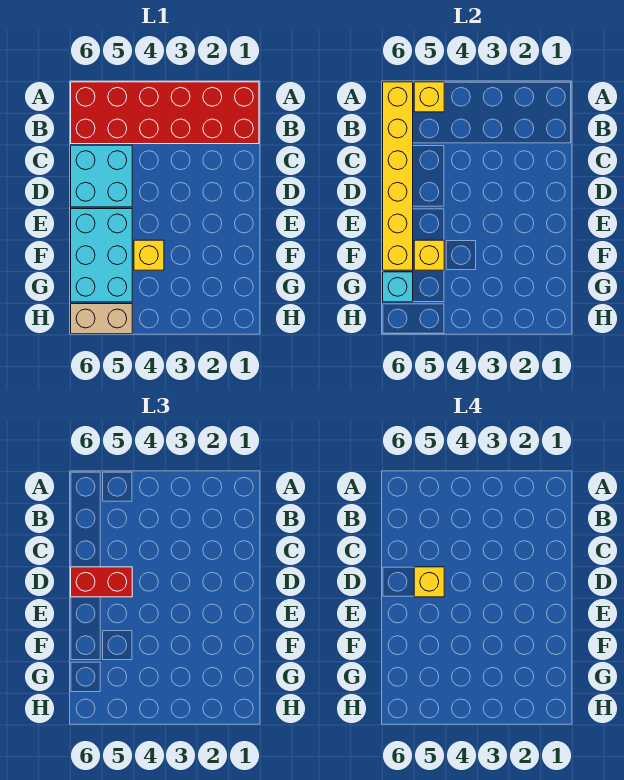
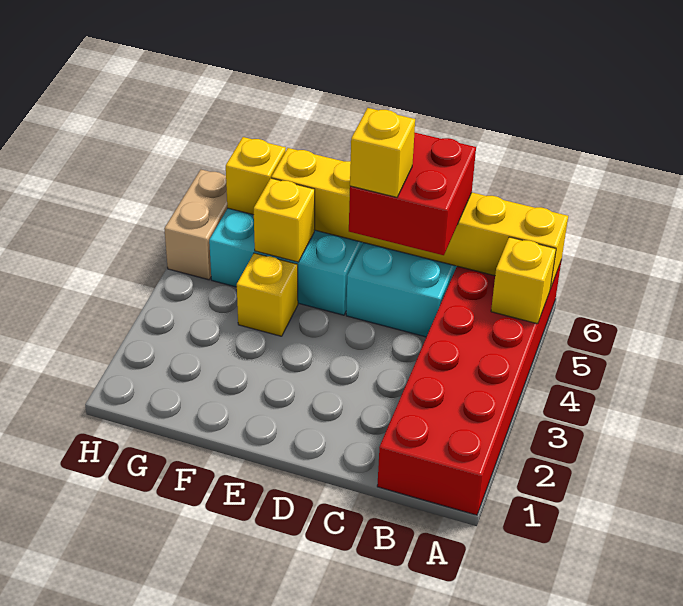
red 1x2 brick [71,567,132,597] -> red 2x2 brick [349,132,476,255]
cyan 1x1 brick [383,272,413,302] -> yellow 1x1 brick [226,137,286,215]

